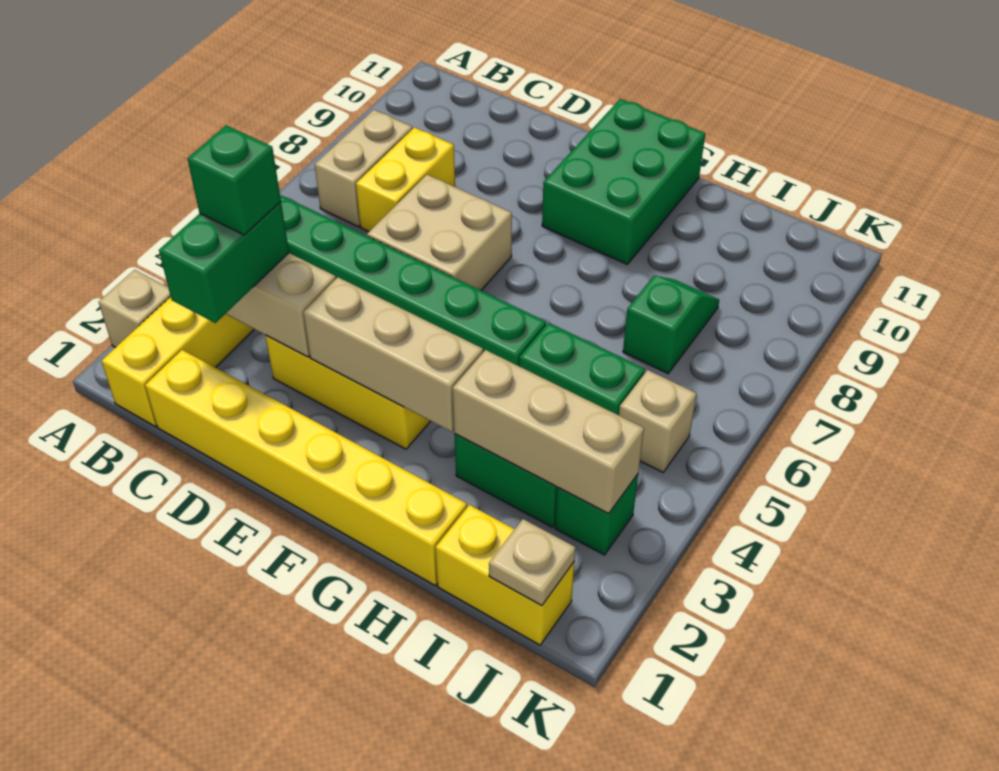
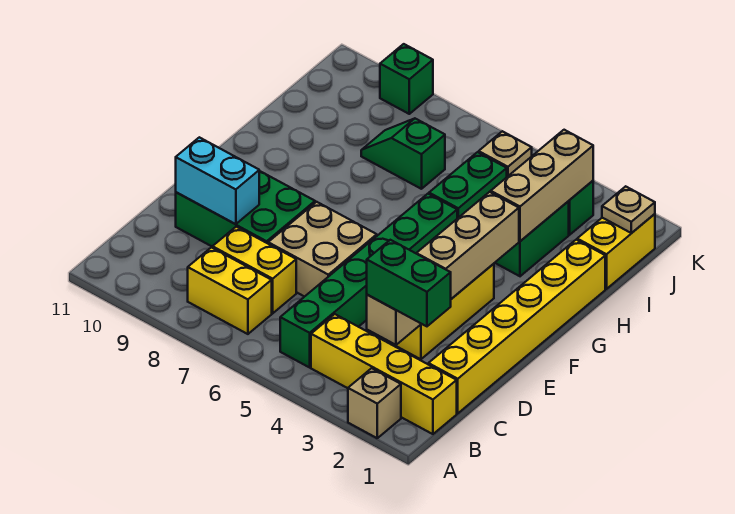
tan 1x2 brick [315,110,413,227] -> yellow 1x2 brick [188,247,272,334]
green 1x1 brick [188,125,281,235] -> green 1x1 brick moved to [380,44,433,114]
none -> cyan 1x2 brick [176,137,259,224]
green 2x3 brick [542,99,705,264] -> green 2x3 brick moved to [176,171,315,247]

